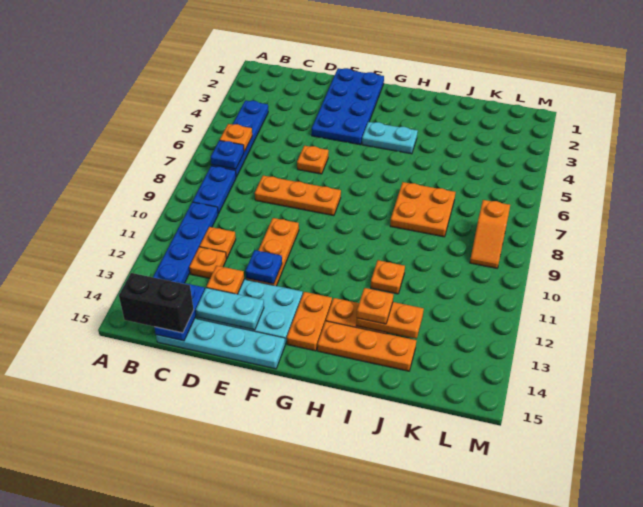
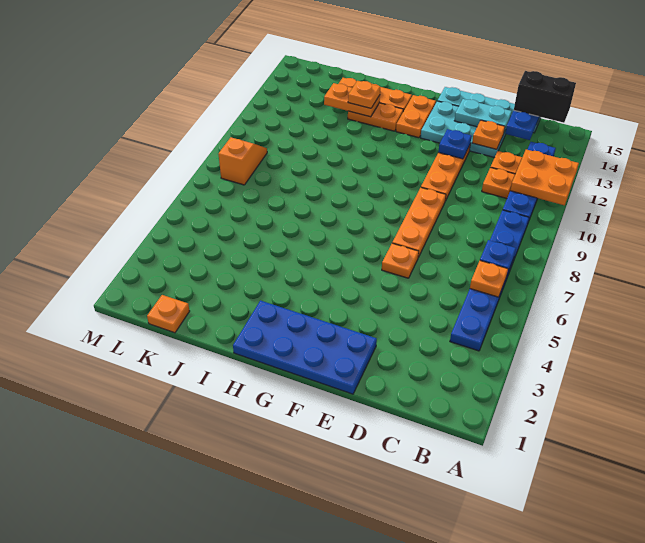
orange 1x3 plate [255,176,341,216] -> orange 1x3 plate turned to [392,188,446,257]
blue 2x4 plate [312,68,384,145] -> blue 2x4 plate turned to [233,301,377,394]
cyan 1x2 plate [362,122,418,154] -> none
orange 2x2 plate [390,182,455,237] -> orange 2x2 plate moved to [510,150,579,205]
orange 1x1 plate [371,260,405,294] -> orange 1x1 plate moved to [147,295,190,333]

